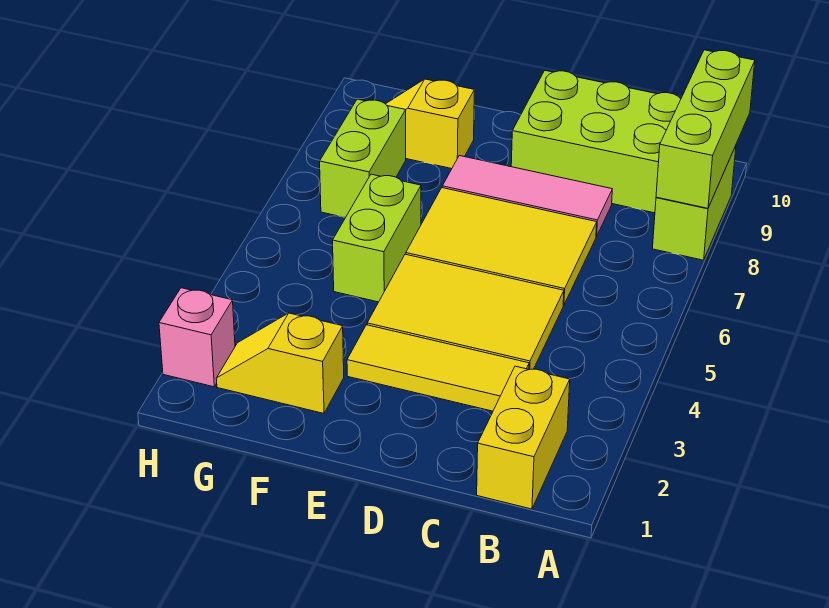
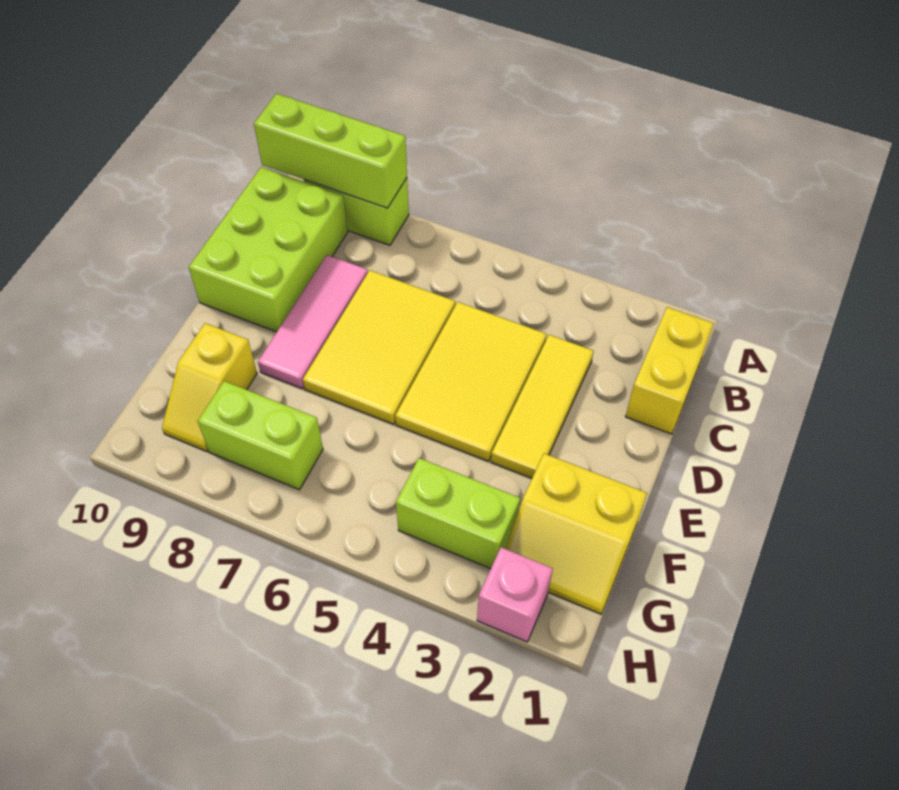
yellow 1x2 brick [477,366,570,509] -> yellow 1x2 brick turned to [625,307,714,434]
yellow 1x2 slope [216,313,344,413] -> yellow 2x2 slope [506,453,647,614]
lime 1x2 brick [333,174,421,302] -> lime 1x2 brick moved to [396,458,520,569]

